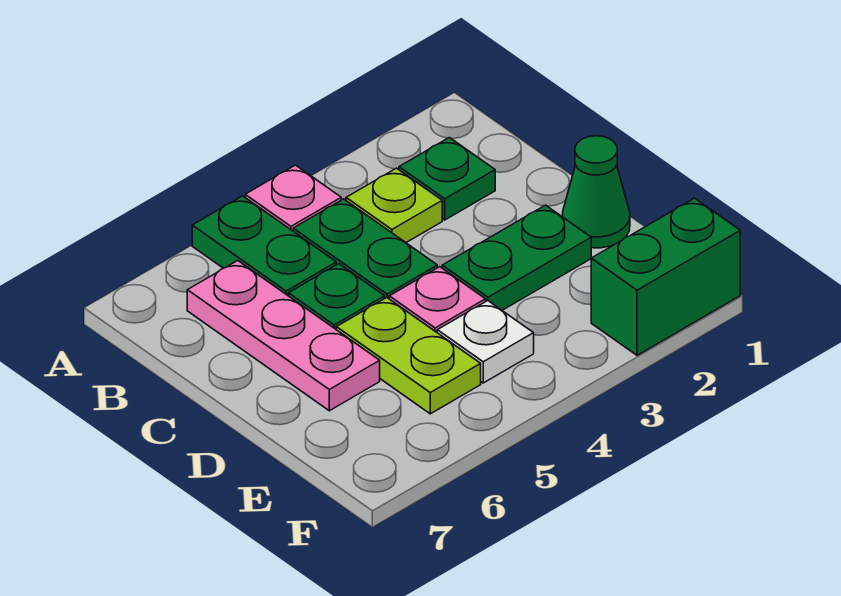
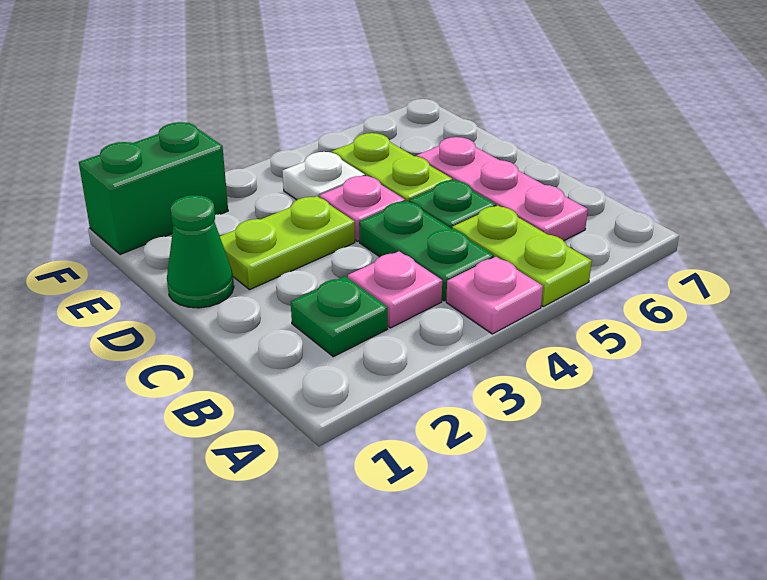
green 1x2 plate [192,196,336,295] -> lime 1x2 plate [452,206,592,307]
lime 1x1 plate [346,168,442,242] -> pink 1x1 plate [348,251,442,328]
green 1x2 plate [442,205,591,310] -> lime 1x2 plate [220,196,355,290]

